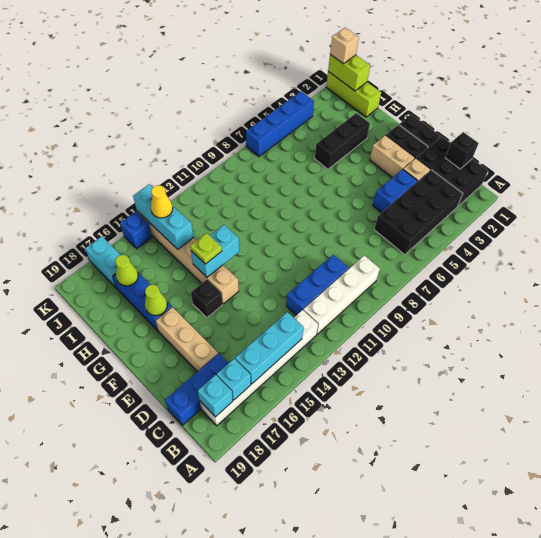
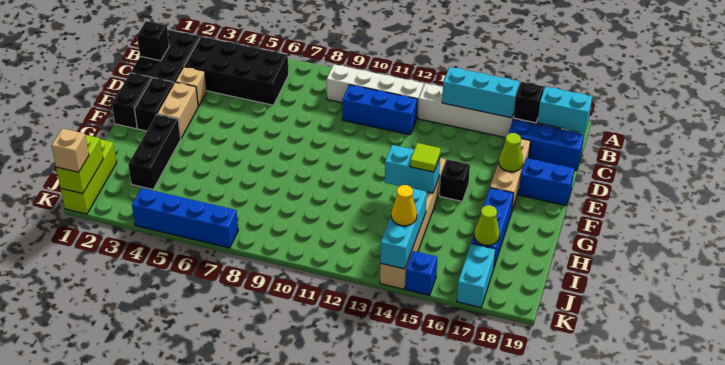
cyan 1x1 brick [217,359,251,400] -> black 1x1 brick [513,82,544,123]
cyan 1x1 brick [198,375,233,417] -> cyan 1x2 brick [537,87,592,133]
blue 1x2 brick [373,169,417,213] -> blue 1x2 brick moved to [519,158,574,205]
lime 1x1 plate [190,233,222,264] -> lime 1x1 tile [410,143,441,172]
lime 1x1 cone [145,285,167,316] -> lime 1x1 cone moved to [499,133,523,172]
black 1x3 brick [315,113,370,169] -> black 1x3 brick turned to [128,114,181,189]

